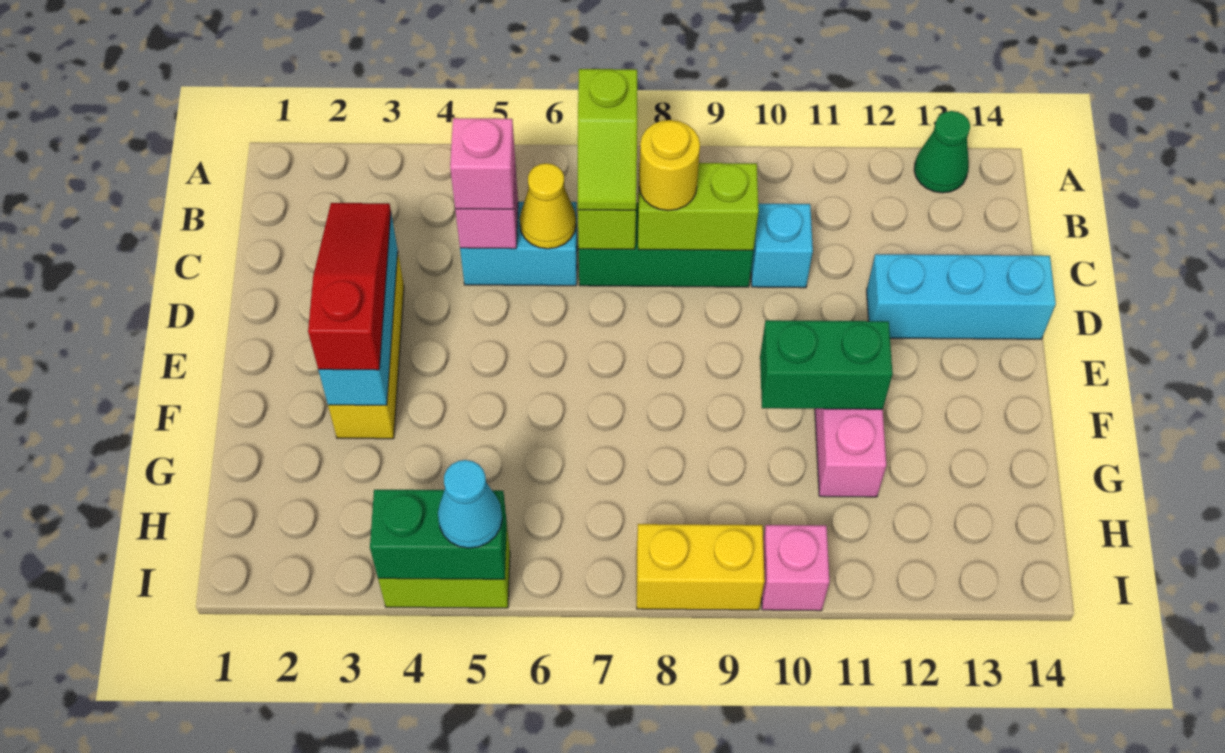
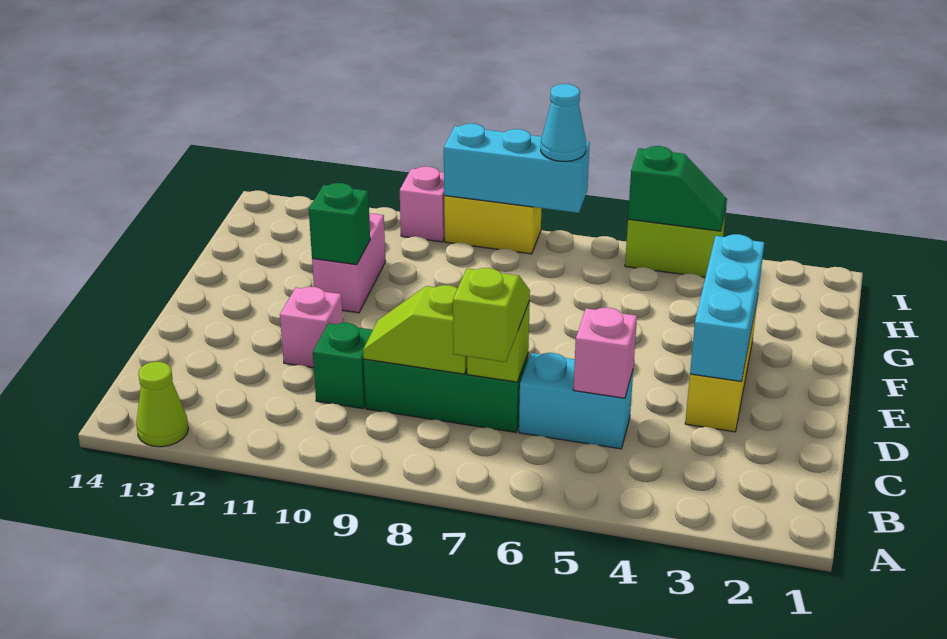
green 1x1 cone [914,111,970,193] -> lime 1x1 cone [136,362,188,447]
pink 1x1 brick [450,118,515,209] -> pink 1x1 brick moved to [280,287,343,368]
yellow 1x1 cone [520,163,576,249] -> none
lime 1x2 brick [638,163,759,250] -> lime 1x2 slope [363,285,467,374]
yellow 1x1 round brick [639,120,700,211] -> none
cyan 1x1 brick [751,204,813,288] -> green 1x1 brick [313,323,373,409]
red 1x3 slope [308,203,391,370] -> none
cyan 1x3 brick [867,254,1056,339] -> cyan 1x3 brick moved to [444,124,590,213]
green 1x2 brick [760,320,892,409] -> green 1x1 brick [309,183,370,265]
green 1x2 brick [370,490,507,579] -> green 1x2 slope [628,146,727,231]
cyan 1x1 cone [438,460,502,548] -> cyan 1x1 cone moved to [541,84,586,161]

